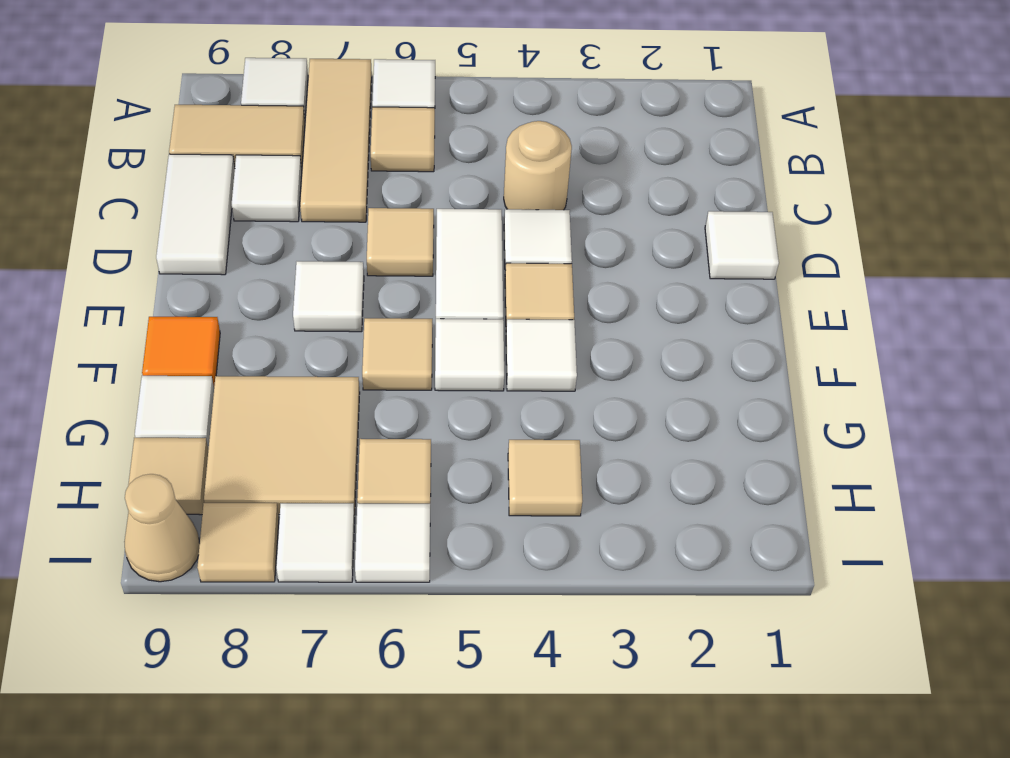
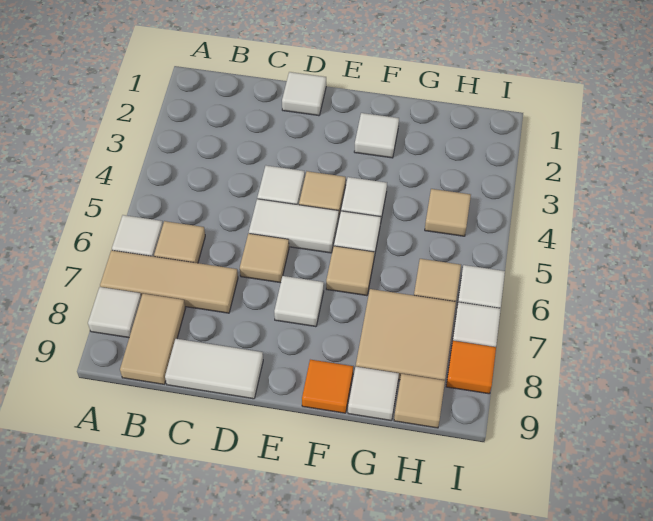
tan 1x1 round brick [504,121,572,210] -> none
white 1x1 tile [232,155,302,222] -> white 1x1 tile moved to [354,113,399,158]
tan 1x1 tile [197,503,279,582] -> orange 1x1 tile [446,341,496,394]
tan 1x1 cone [124,474,200,582] -> none

